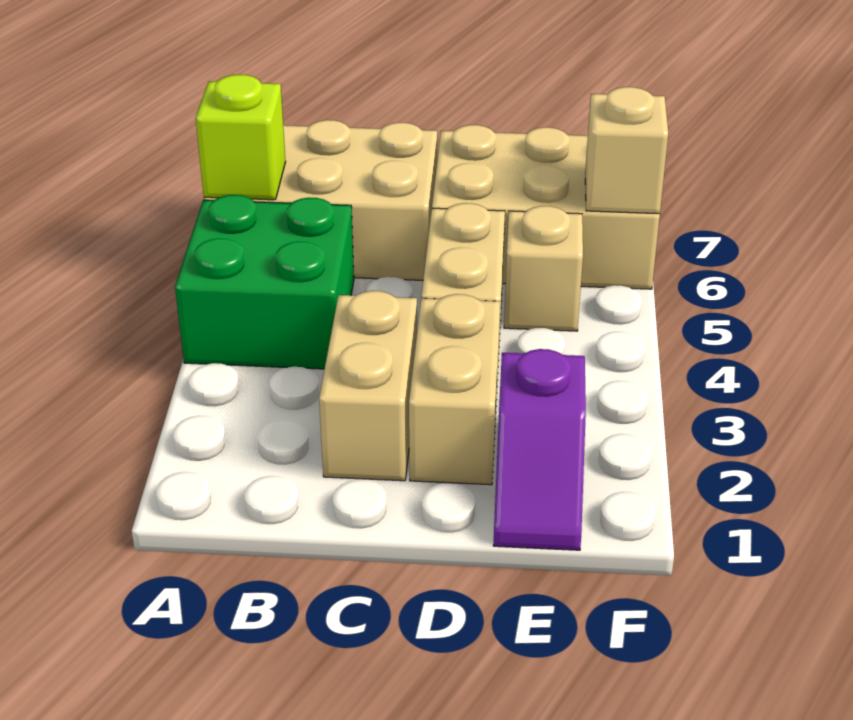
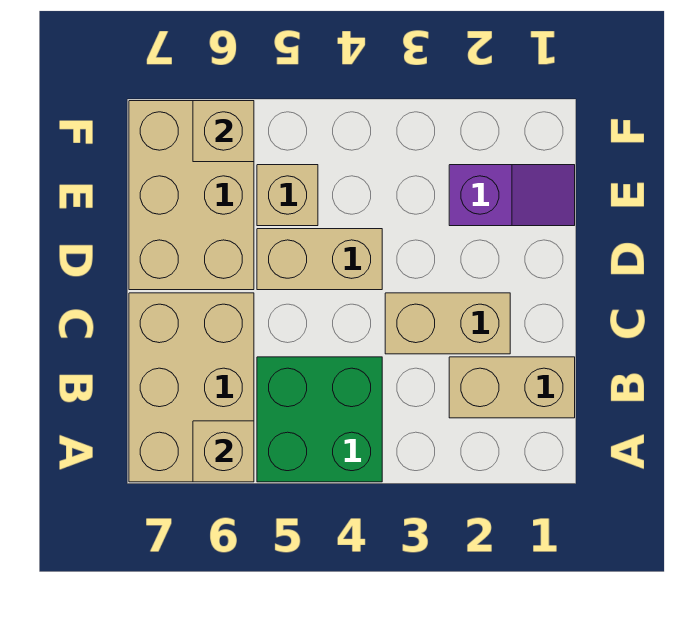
lime 1x1 brick [196,75,286,200] -> tan 1x1 brick [193,421,254,482]
tan 1x2 brick [409,294,500,485] -> tan 1x2 brick moved to [449,357,575,418]

